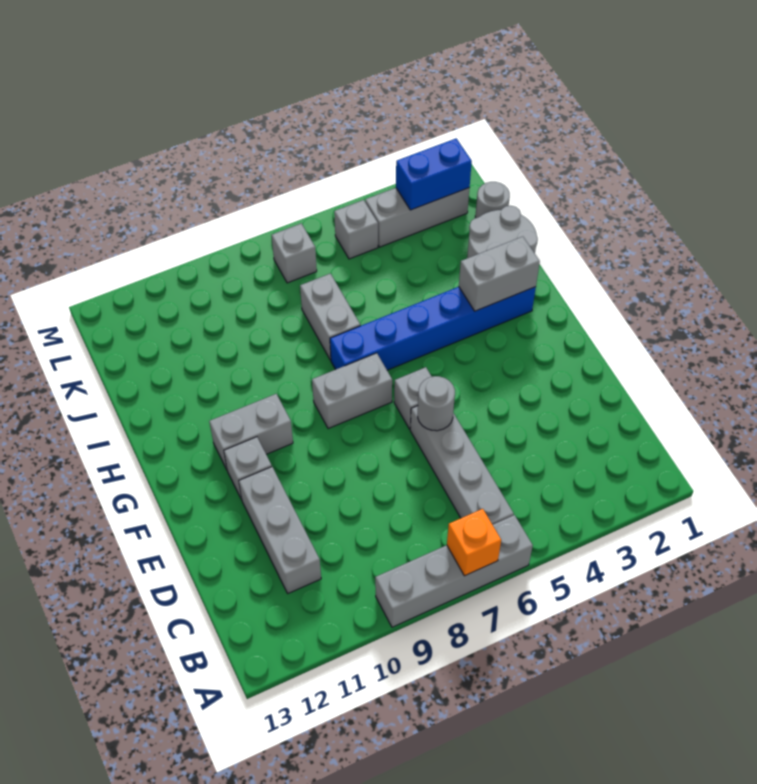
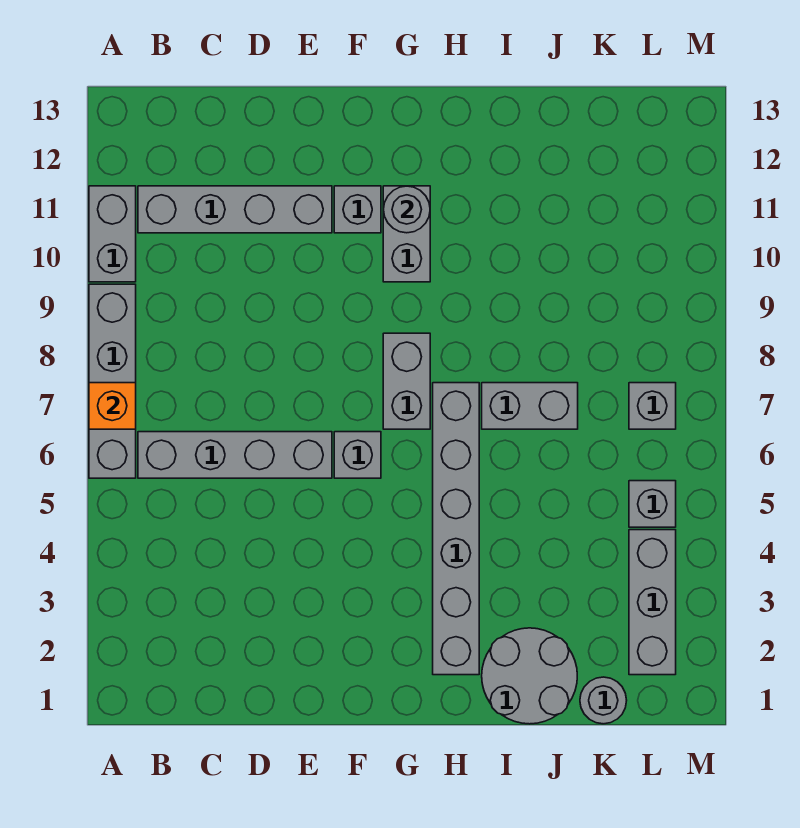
grey 1x3 brick [239,467,321,593] -> grey 1x4 brick [138,186,332,233]
grey 1x1 round brick [418,376,455,431] -> grey 1x1 round brick moved to [383,186,430,233]
blue 1x6 brick [330,287,536,370] -> grey 1x6 brick [433,383,479,675]
grey 1x2 brick [459,237,540,311] -> grey 1x2 brick moved to [89,186,136,282]
blue 1x2 brick [396,138,472,210] -> none

